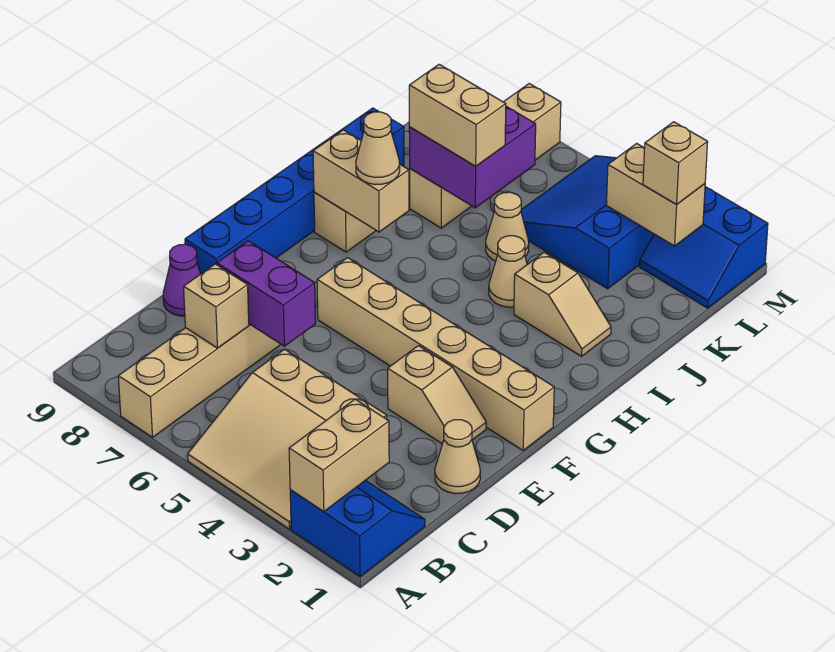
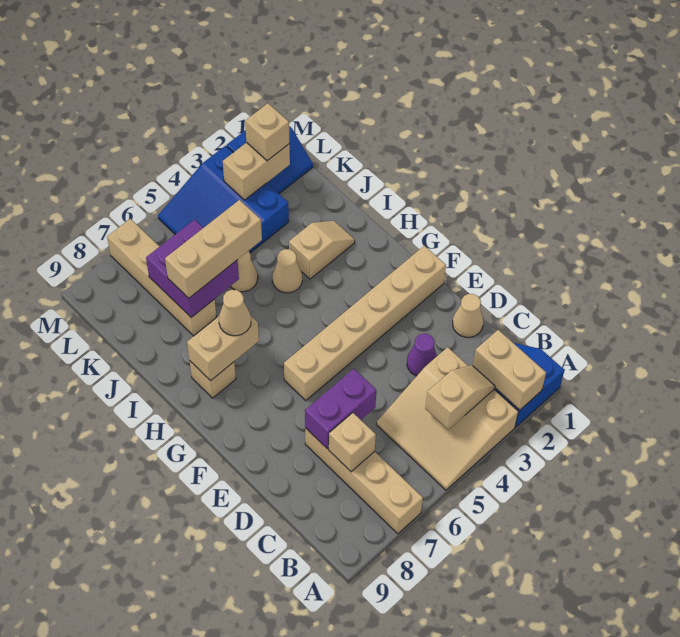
tan 3x3 slope [188,349,387,529] -> tan 3x3 slope turned to [376,347,519,490]
purple 1x1 cone [163,244,201,316] -> purple 1x1 cone moved to [407,334,437,376]
tan 1x2 slope [388,346,486,444] -> tan 1x2 slope moved to [425,365,495,430]
blue 1x6 brick [185,108,404,274] -> none
tan 1x2 brick [409,64,506,166] -> tan 1x3 brick [165,200,262,298]

